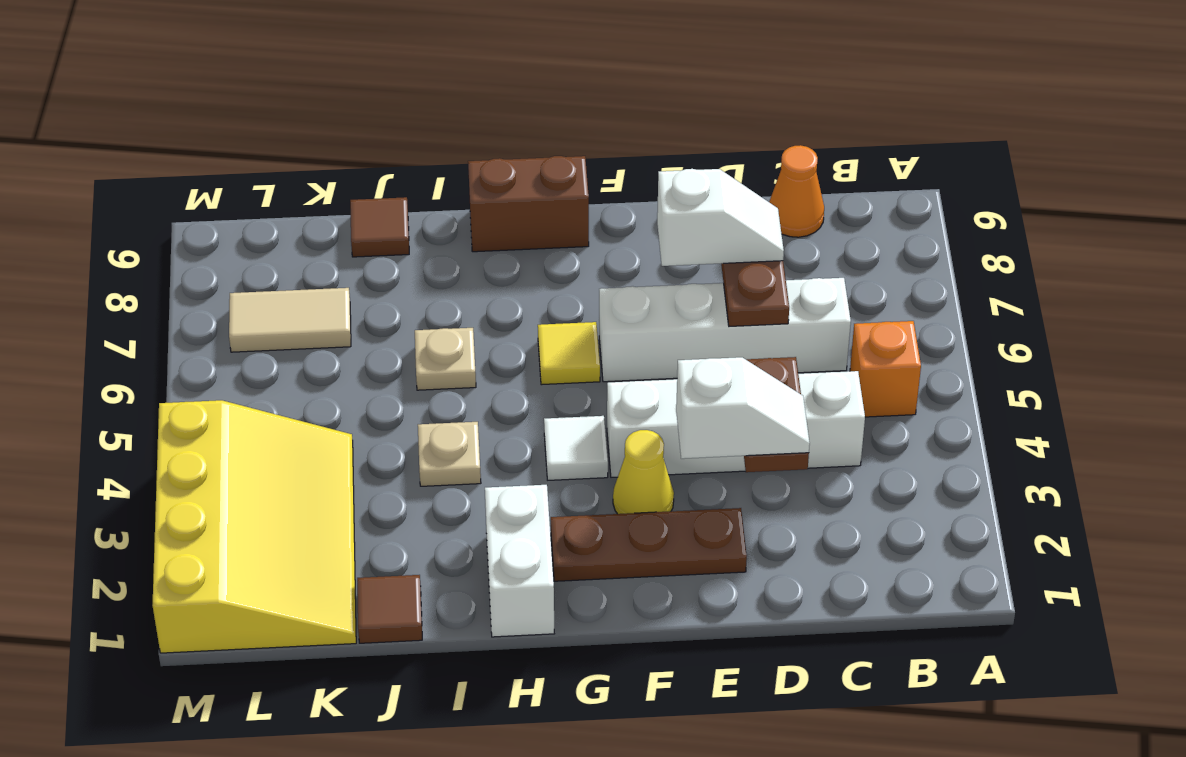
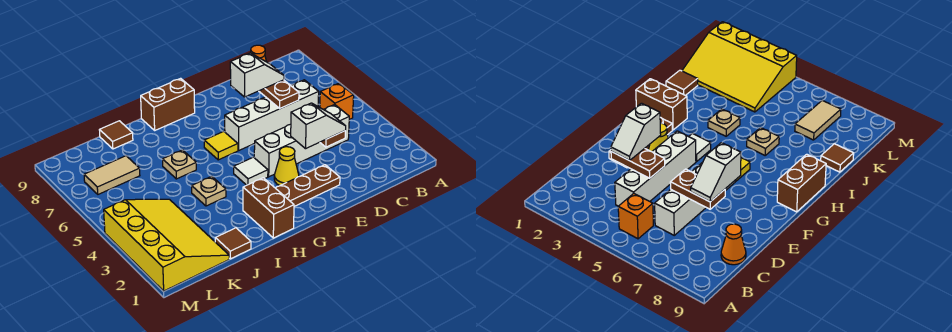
white 1x2 brick [485,485,554,637] -> brown 1x2 brick [243,178,294,238]

